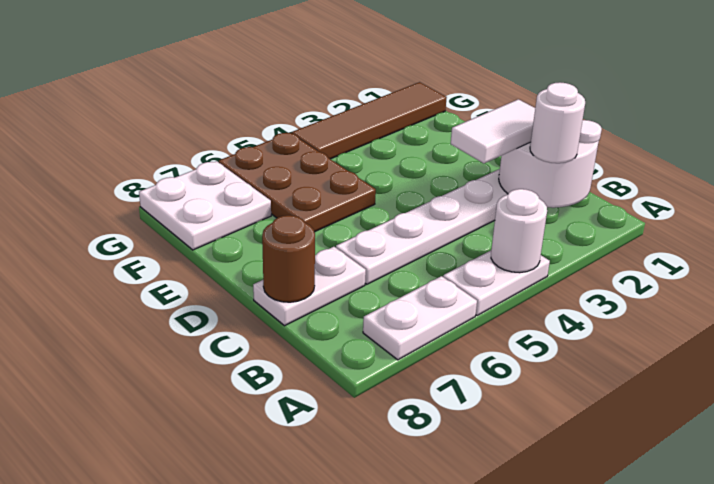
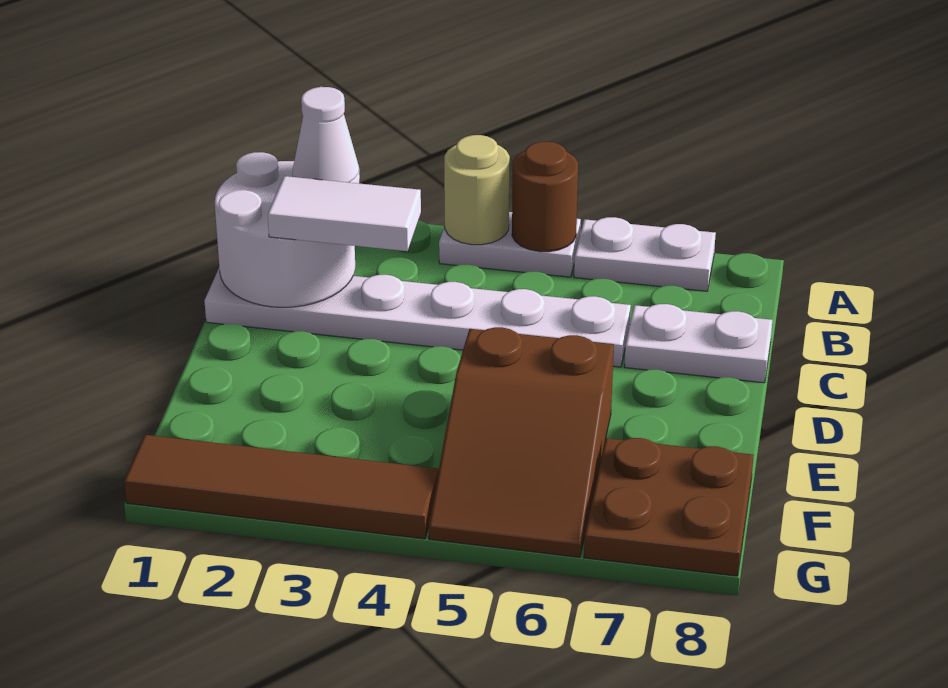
white 1x1 round brick [491,189,547,273] -> tan 1x1 round brick [444,135,510,245]
white 1x1 round brick [530,82,585,163] -> white 1x1 cone [292,87,360,183]
brown 1x1 round brick [262,215,315,302] -> brown 1x1 round brick moved to [512,142,578,252]
brown 2x3 plate [219,133,376,232] -> brown 2x3 slope [429,327,614,557]
white 2x2 plate [139,161,271,250] -> brown 2x2 plate [584,438,754,576]

